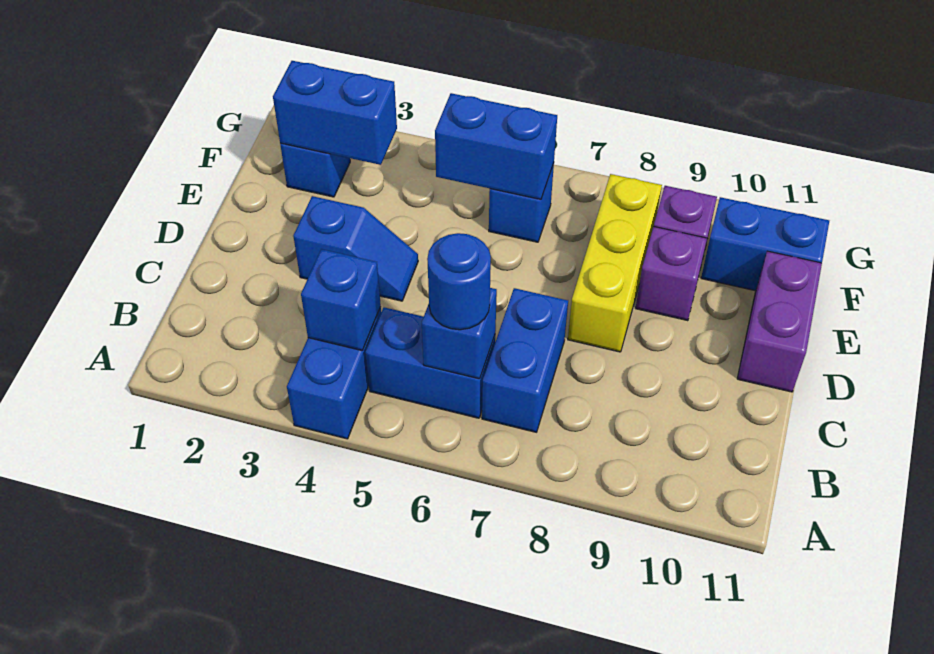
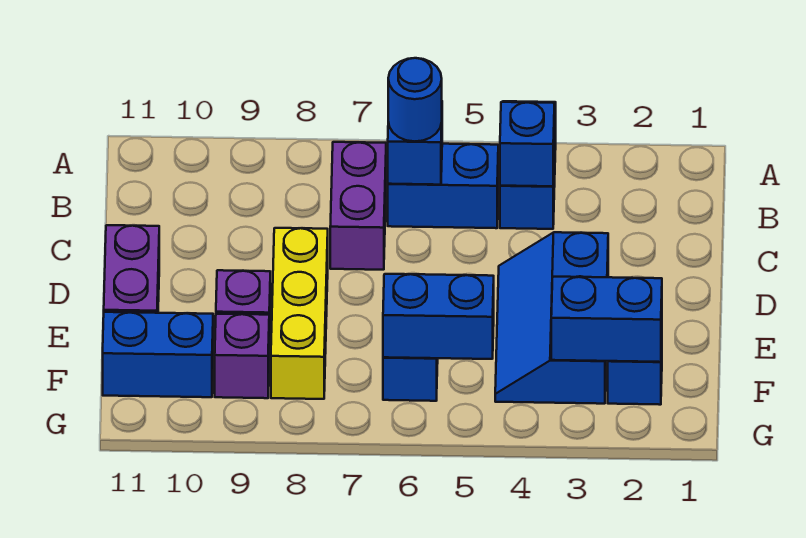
blue 1x2 brick [482,288,568,432] -> purple 1x2 brick [330,142,386,270]
blue 1x2 slope [293,196,418,301] -> blue 2x3 slope [495,232,608,404]

